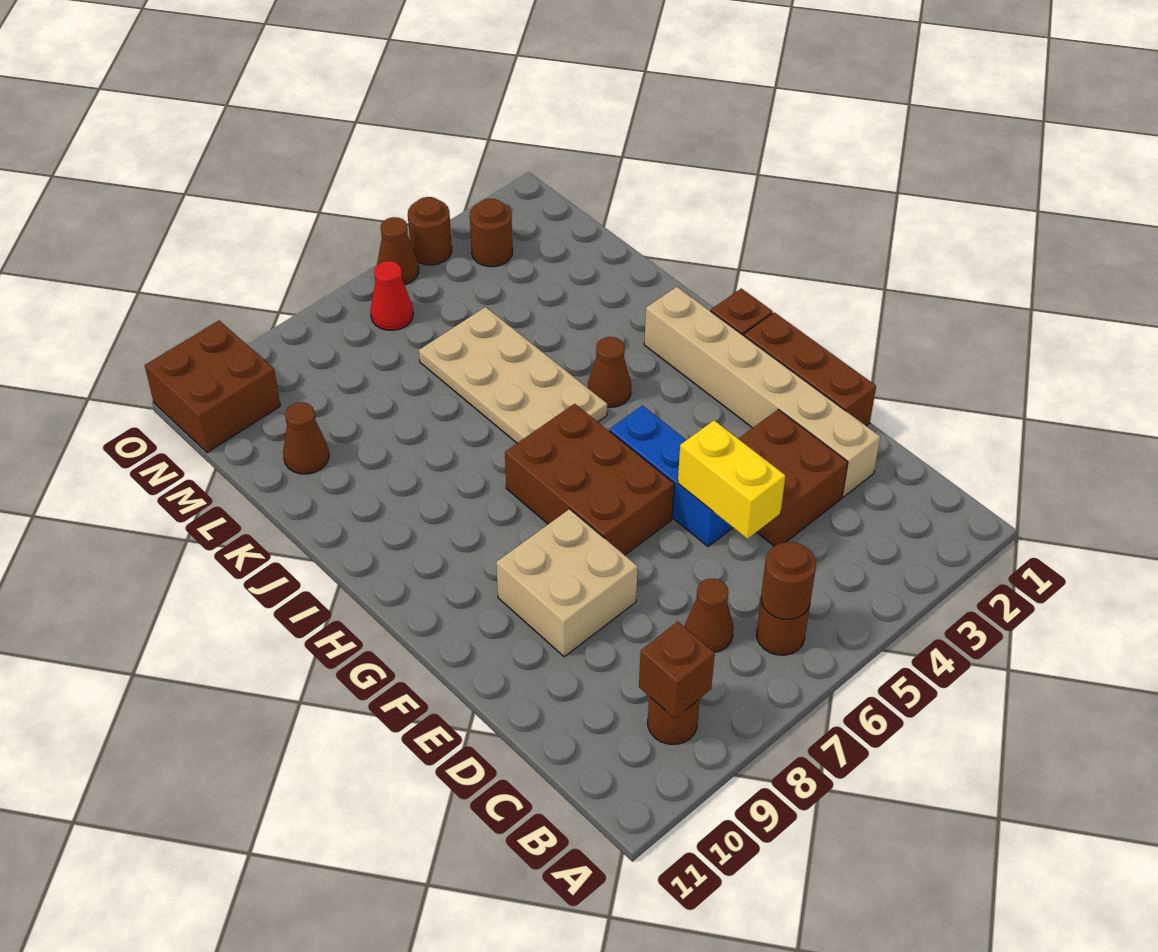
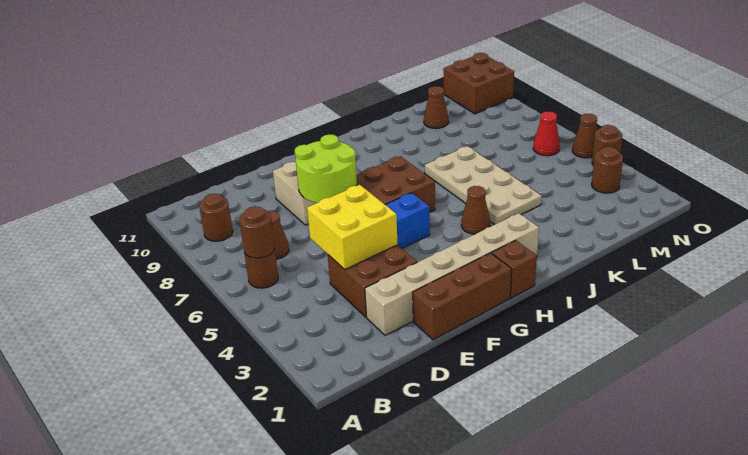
brown 1x1 brick [639,622,715,718] -> none
yellow 1x2 brick [678,420,785,539] -> yellow 2x2 brick [307,185,398,269]
none -> lime 2x2 round brick [295,135,357,203]
tan 2x4 plate [419,307,607,443] -> tan 2x4 plate turned to [425,146,542,225]

